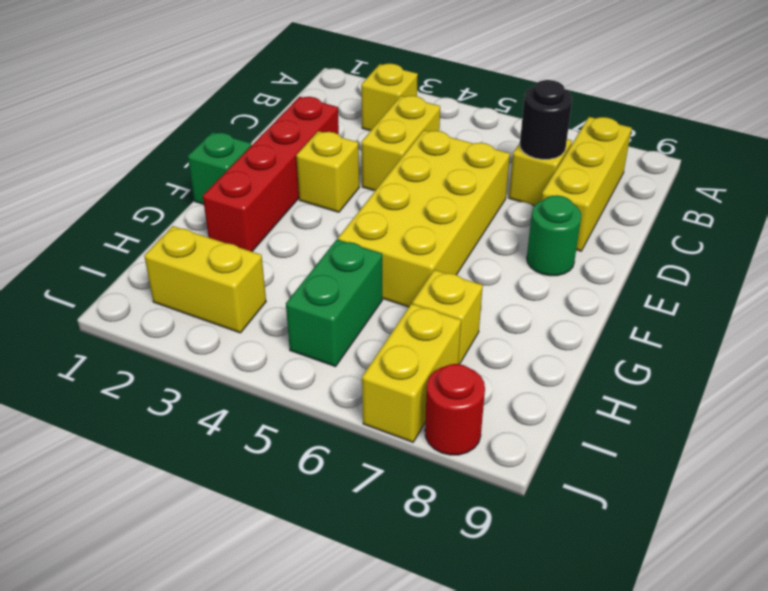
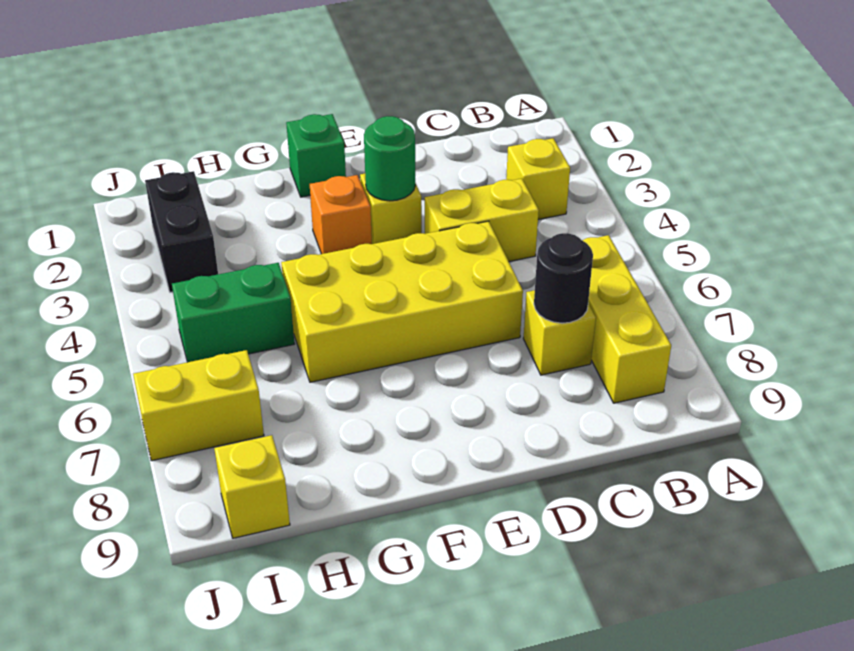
yellow 1x3 brick [542,117,632,251] -> yellow 1x3 brick turned to [582,235,671,403]
red 1x4 brick [203,97,339,252] -> none
green 1x1 round brick [527,195,582,276] -> green 1x1 round brick moved to [364,116,415,201]
none -> orange 1x1 brick [310,175,372,254]
yellow 1x1 brick [412,270,483,364] -> yellow 1x1 brick moved to [214,435,290,538]
yellow 1x2 brick [144,226,266,333] -> black 1x2 brick [145,171,218,292]
red 1x1 round brick [425,364,485,455] -> none

